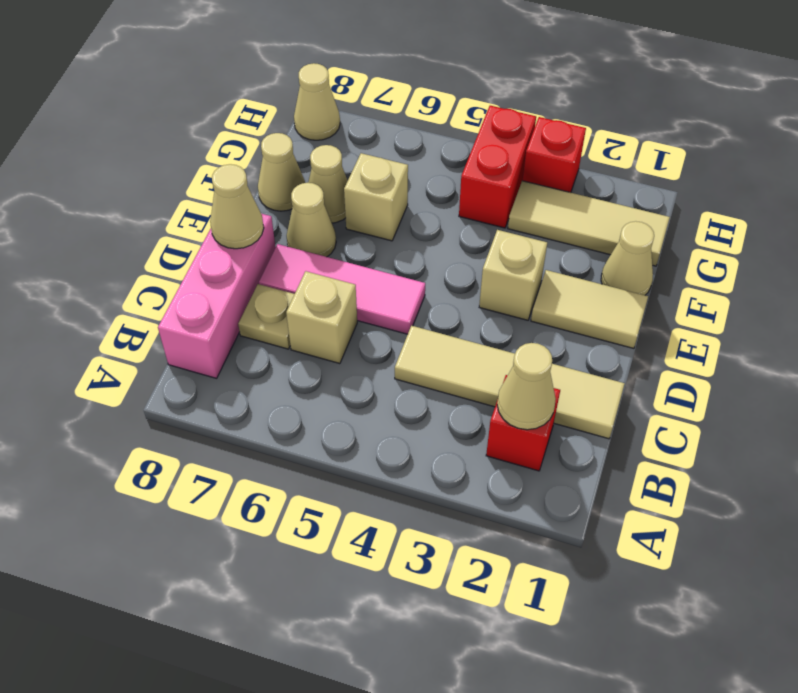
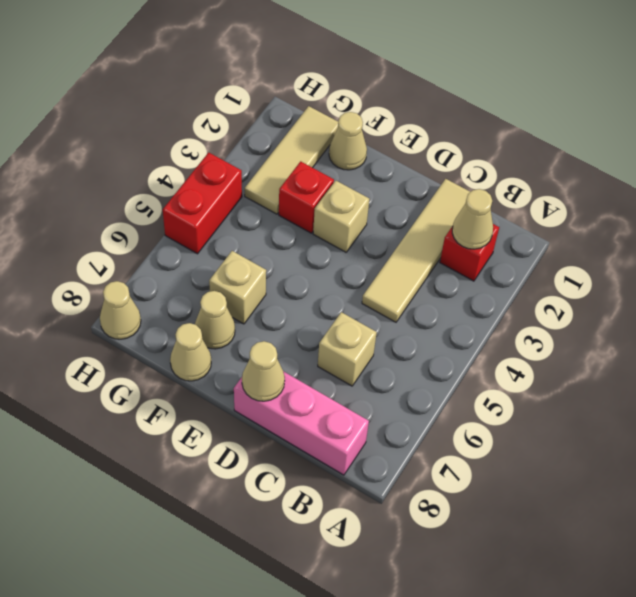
tan 1x1 plate [238,284,294,349] -> none
pink 1x3 tile [259,244,425,334] -> none
tan 1x2 tile [531,270,648,348] -> none
tan 1x1 cone [287,183,336,257] -> none
red 1x2 brick [459,106,536,228] -> red 1x2 brick turned to [163,153,242,254]
red 1x1 brick [523,117,586,193] -> red 1x1 brick moved to [279,161,334,233]

